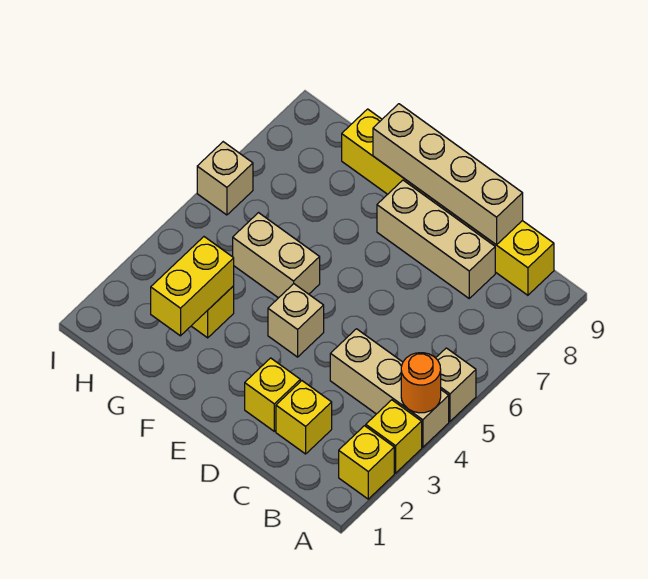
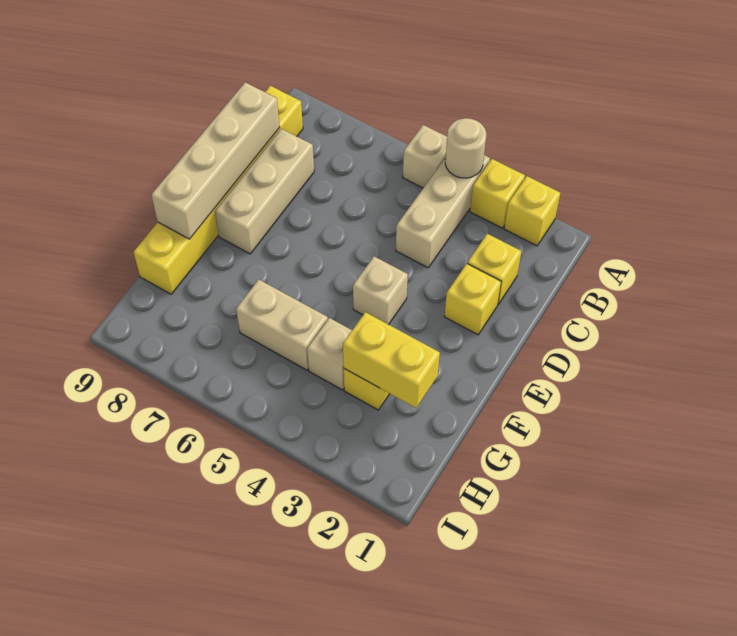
orange 1x1 round brick [401,353,441,413] -> tan 1x1 round brick [445,118,486,178]
tan 1x2 brick [233,213,320,298] -> tan 1x2 brick turned to [236,279,328,370]
tan 1x1 brick [197,142,253,215] -> tan 1x1 brick moved to [307,318,352,390]

